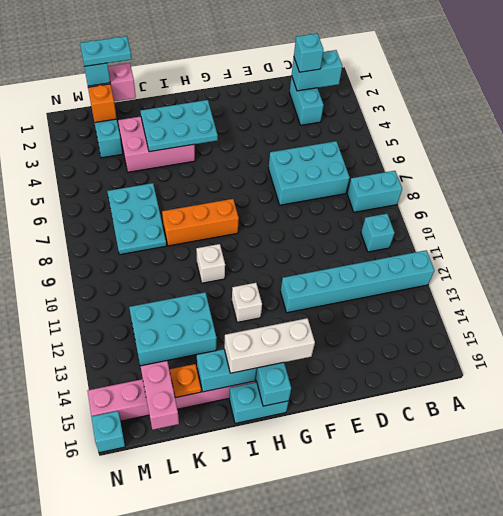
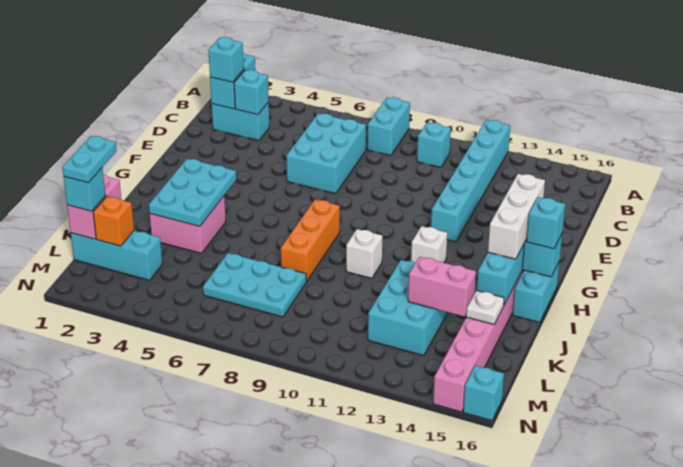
none -> cyan 1x1 brick [234,70,269,114]
none -> cyan 1x1 brick [526,197,565,249]
pink 2x3 brick [118,116,195,172] -> pink 2x2 brick [150,196,226,253]
orange 1x1 plate [170,364,201,398] -> white 1x1 plate [466,290,504,324]
pink 1x2 brick [141,361,179,430] -> pink 1x2 brick moved to [408,257,476,317]

